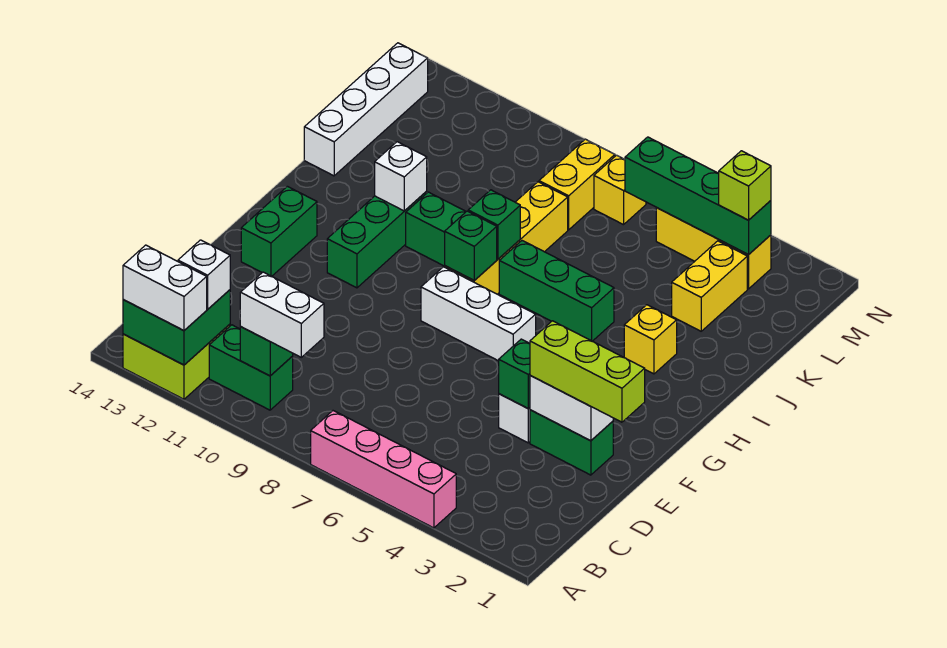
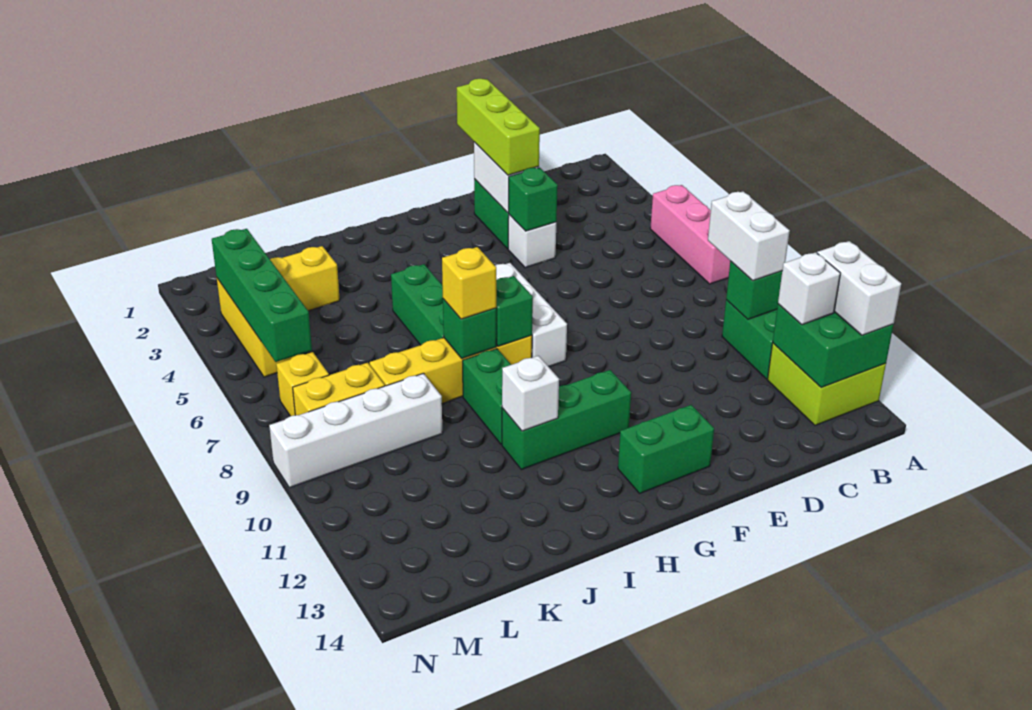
pink 1x4 brick [311,411,456,528] -> pink 1x3 brick [650,185,730,284]
yellow 1x1 brick [624,305,677,374] -> yellow 1x1 brick moved to [442,247,496,319]
white 1x4 brick [304,43,428,176] -> white 1x4 brick moved to [269,373,443,488]
lime 1x1 brick [719,151,771,220] -> none

